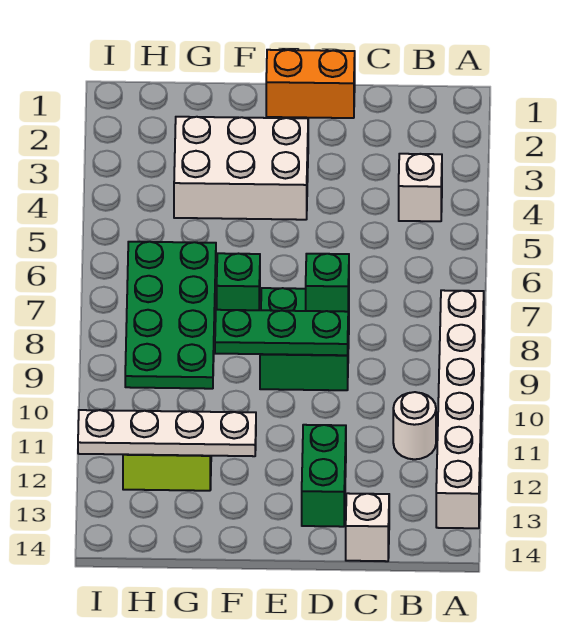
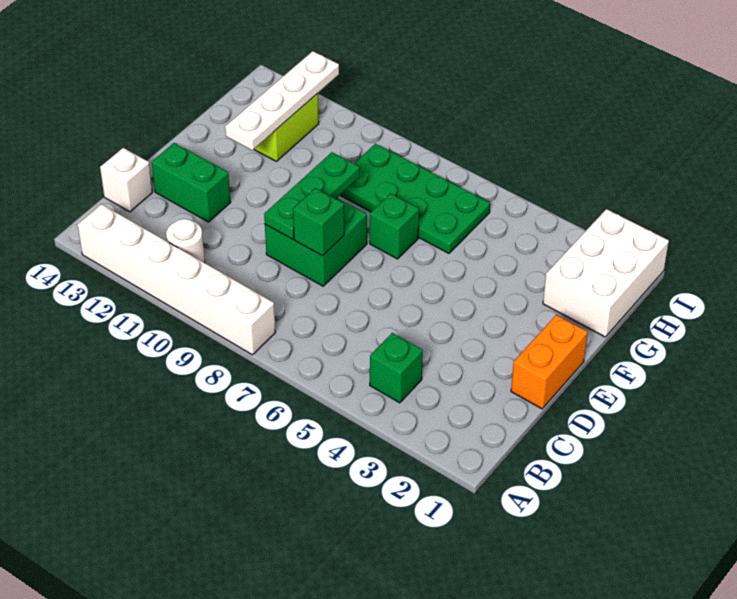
white 1x1 brick [399,154,442,221] -> green 1x1 brick [370,333,423,403]
white 2x3 brick [174,117,308,220] -> white 2x3 brick moved to [543,209,669,337]

